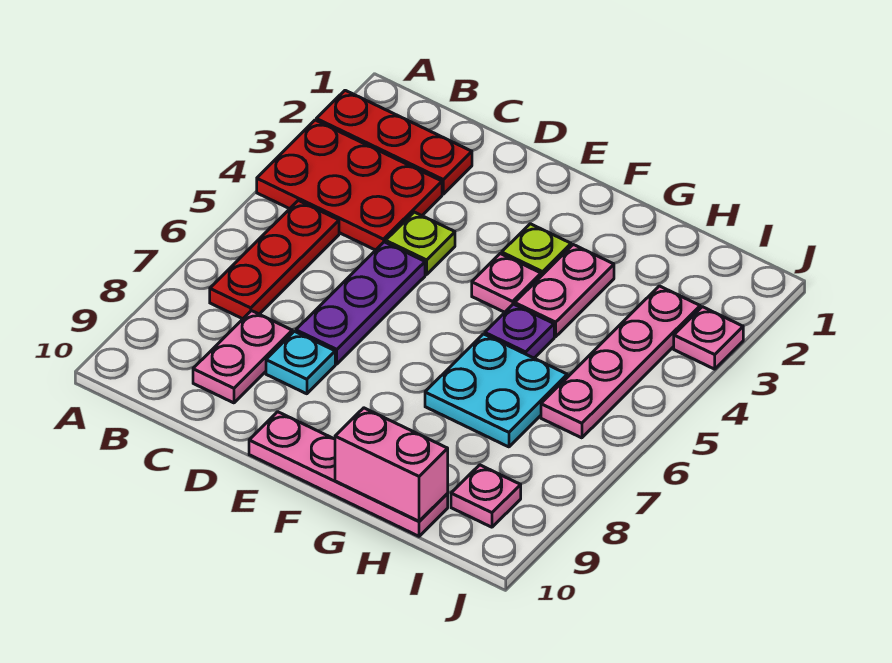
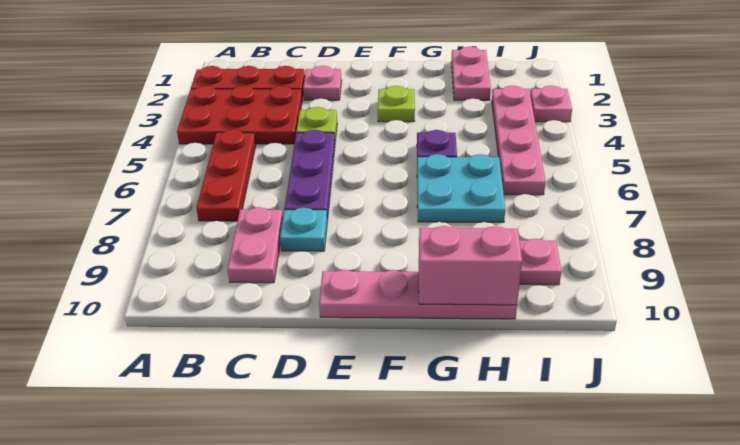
pink 1x1 plate [472,254,541,312] -> pink 1x1 plate moved to [303,66,342,100]
pink 1x2 plate [515,245,614,337] -> pink 1x2 plate moved to [451,47,491,100]

